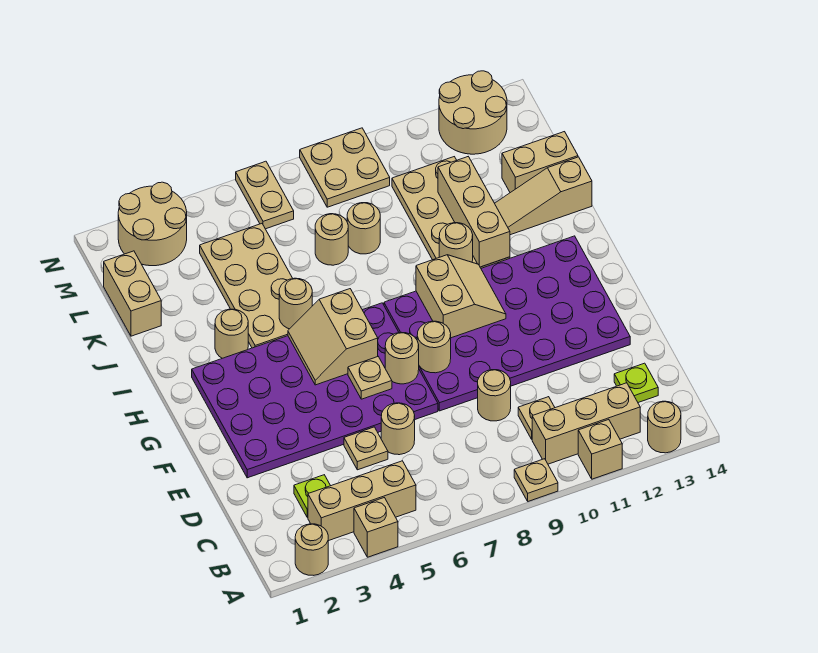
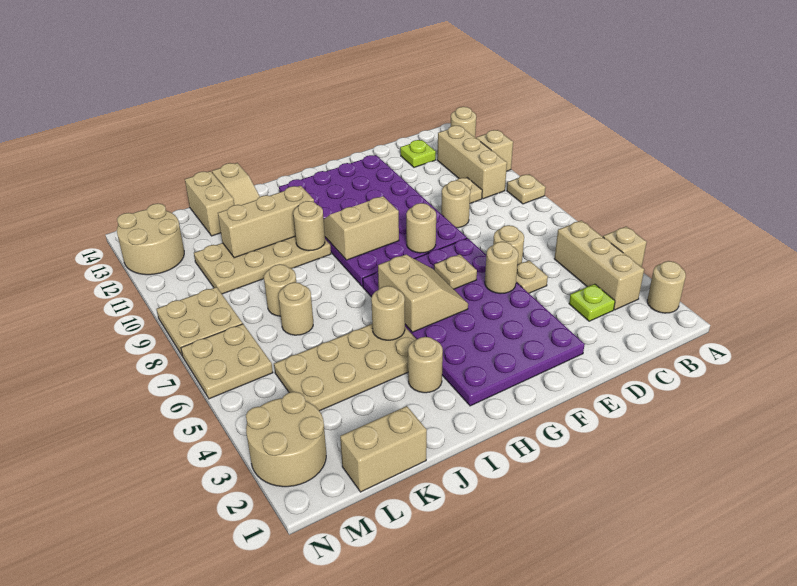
tan 1x1 round brick [385,332,419,384] -> tan 1x1 round brick moved to [485,242,518,294]
tan 2x2 slope [288,289,378,385] -> tan 2x2 slope turned to [378,255,468,332]
tan 1x2 plate [236,161,294,229] -> tan 2x2 plate [181,324,273,399]

